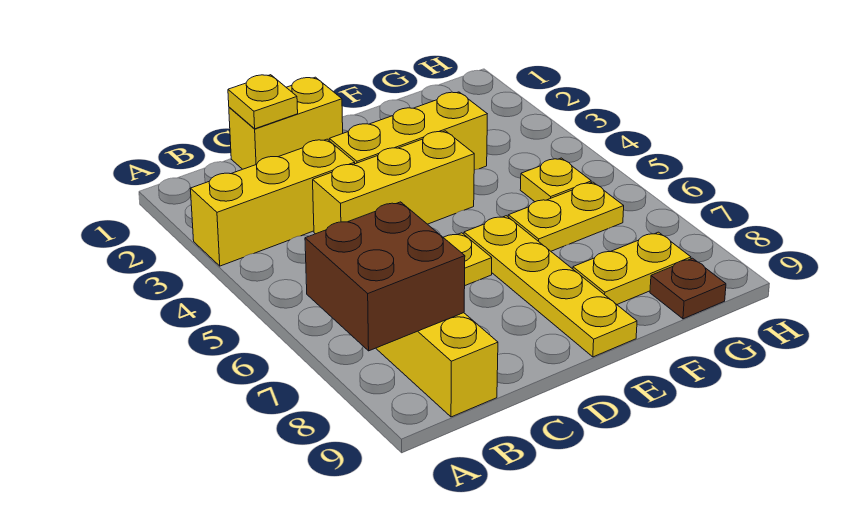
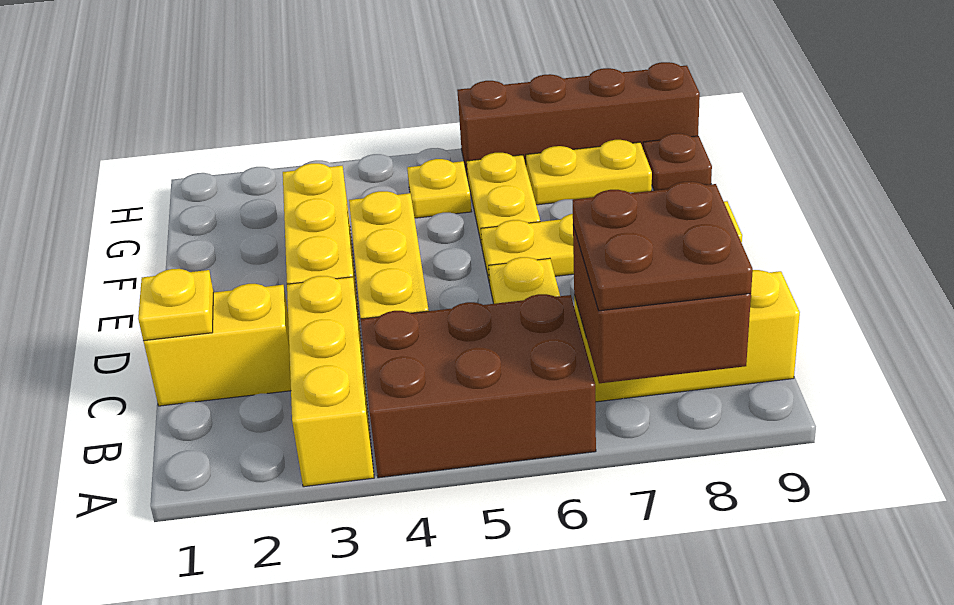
none -> brown 2x3 brick [361,294,596,478]
none -> brown 2x2 plate [573,182,753,311]
yellow 1x2 brick [229,77,343,169] -> yellow 1x2 brick turned to [144,284,291,406]
yellow 1x2 plate [573,232,691,304] -> yellow 1x2 plate turned to [526,140,652,205]
none -> brown 1x4 brick [457,62,700,177]

